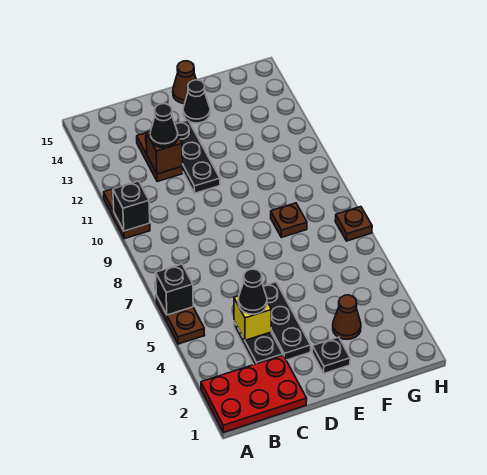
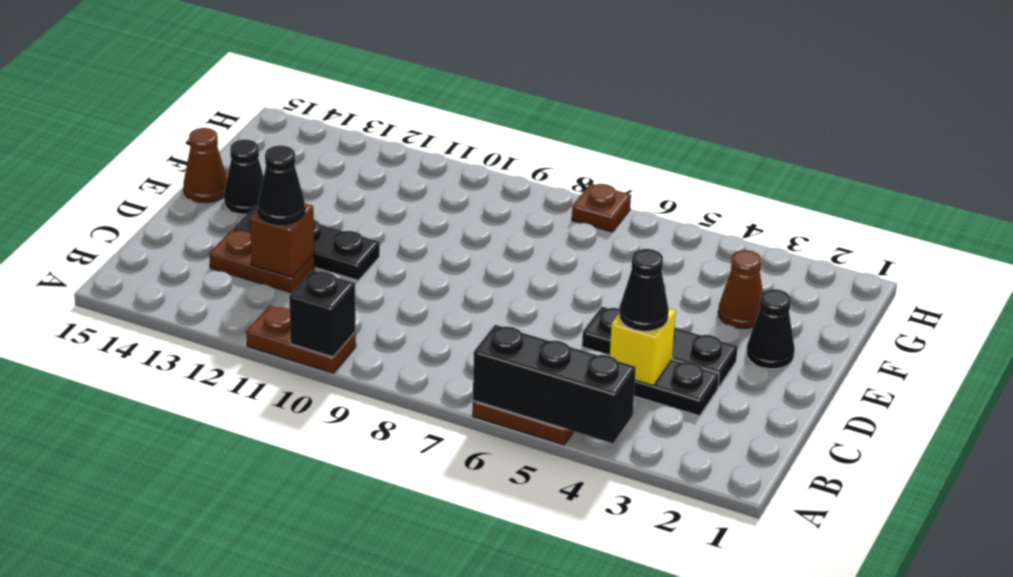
red 2x3 plate [201,355,307,432] -> none
black 1x1 brick [156,264,193,315] -> black 1x3 brick [473,325,636,443]
black 1x1 plate [312,337,350,373] -> black 1x1 cone [746,289,795,369]
brown 1x1 plate [271,203,307,237] -> none

